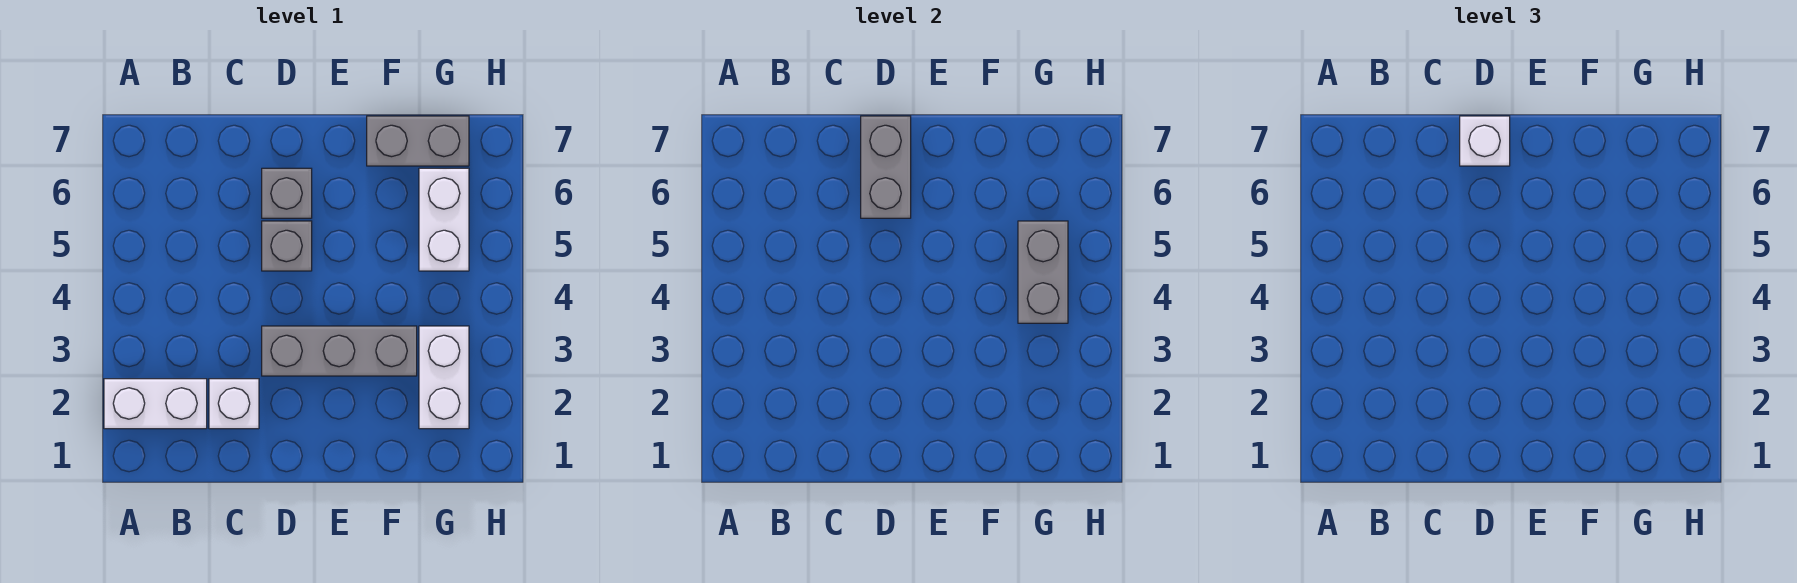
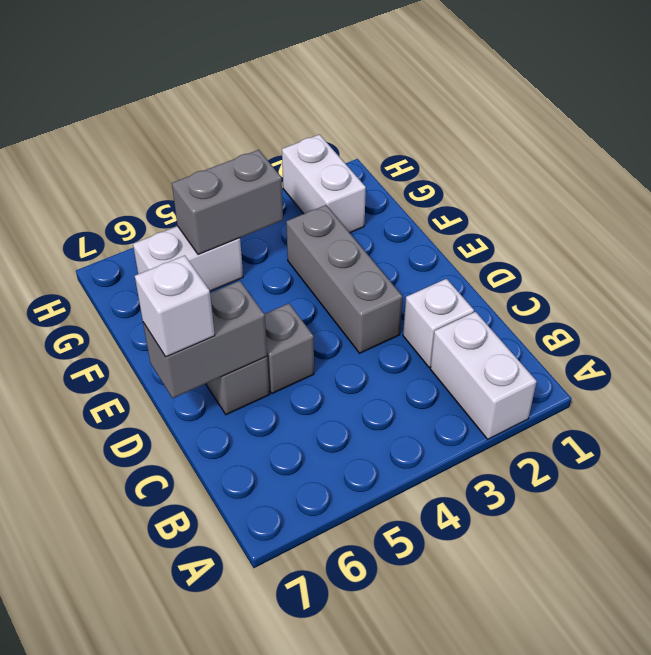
grey 1x2 brick [367,116,469,166] -> none
white 1x2 brick [419,326,469,429] -> white 1x2 brick turned to [282,135,366,233]

